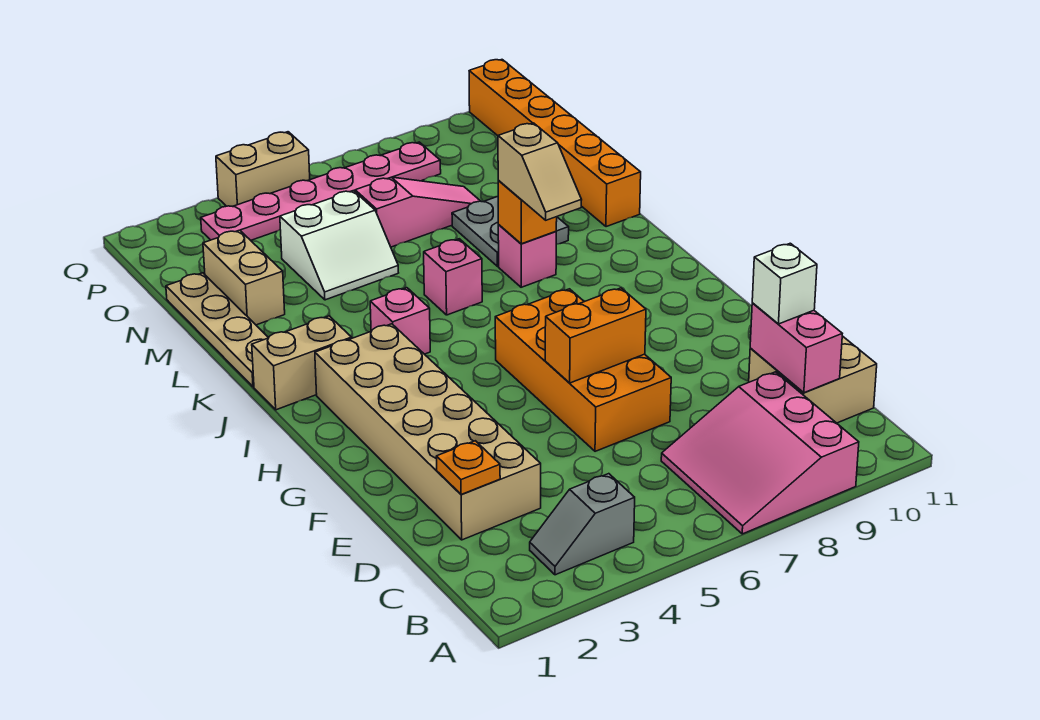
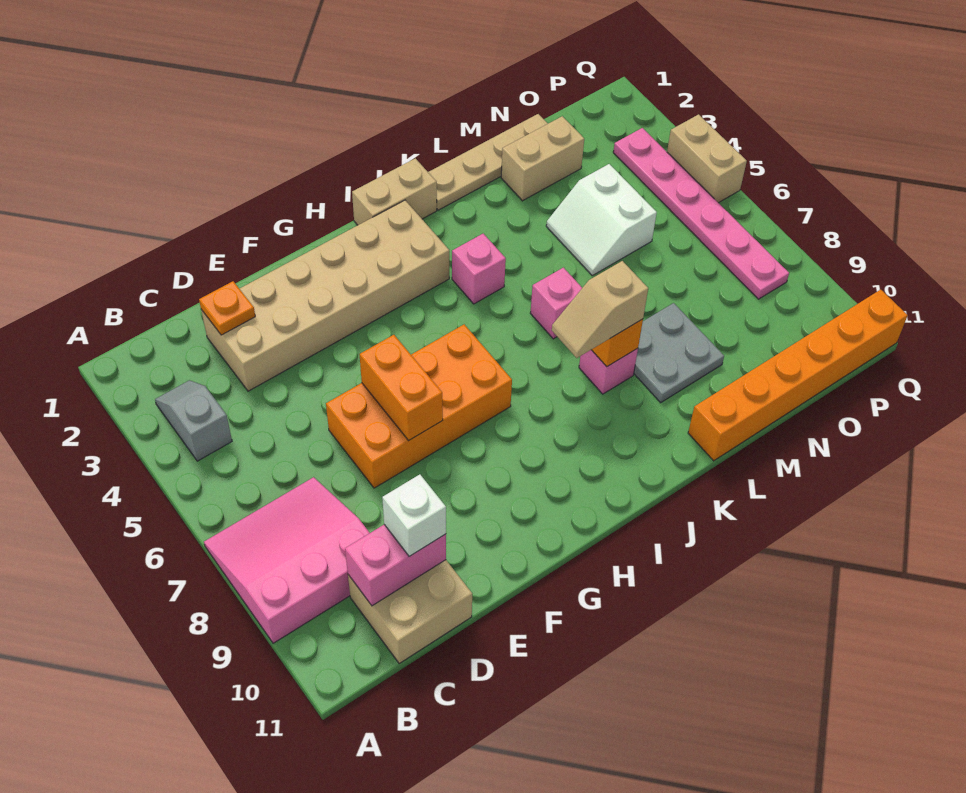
tan 1x2 brick [252,316,352,410] -> tan 1x2 brick turned to [352,158,437,225]
pink 1x3 slope [355,177,480,247] -> none

